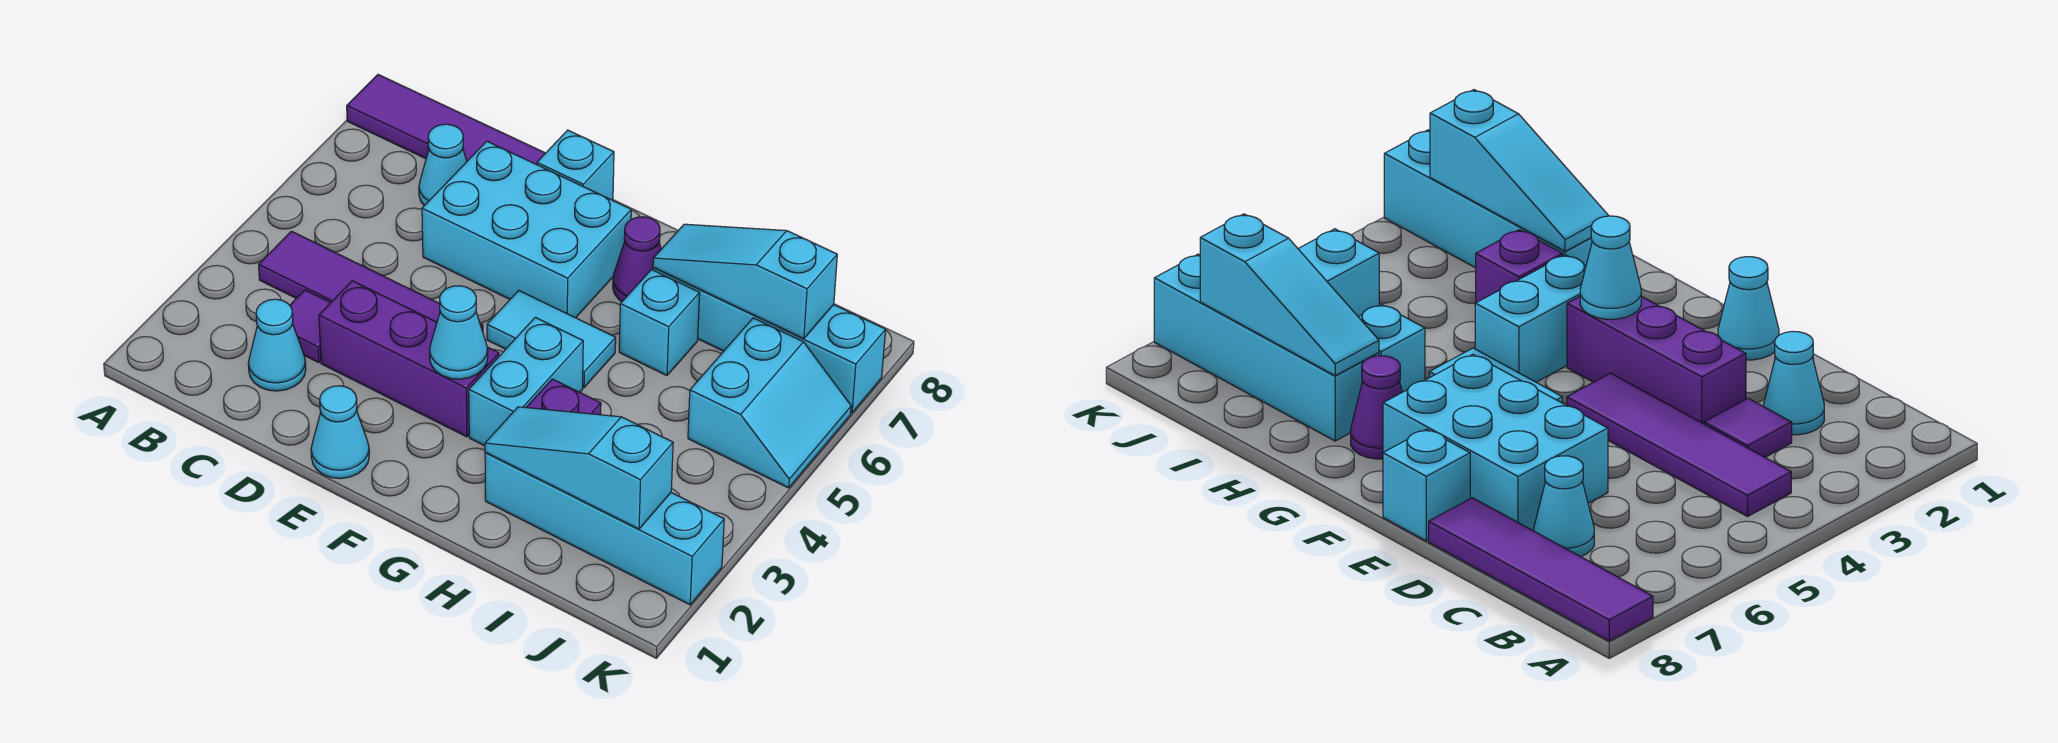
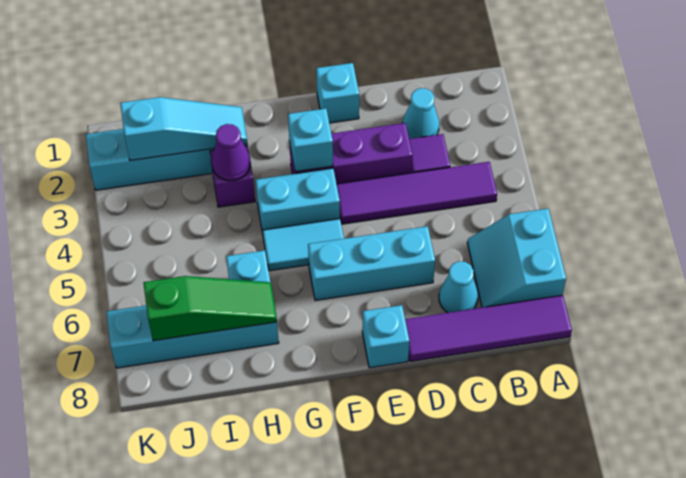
cyan 2x3 brick [422,141,631,318] -> cyan 1x3 brick [308,226,435,301]
cyan 1x1 cone [311,386,369,479] -> cyan 1x1 brick [316,63,359,123]
cyan 1x1 cone [430,286,488,379] -> cyan 1x1 brick [288,108,333,172]
cyan 1x2 brick [469,317,583,446] -> cyan 1x2 brick turned to [255,168,340,233]
purple 1x1 cone [613,217,661,302] -> purple 1x1 cone moved to [212,124,250,181]
cyan 1x3 slope [653,224,837,339] -> green 1x3 slope [143,276,277,341]
cyan 2x2 slope [688,318,851,488] -> cyan 2x2 slope moved to [467,208,566,307]

